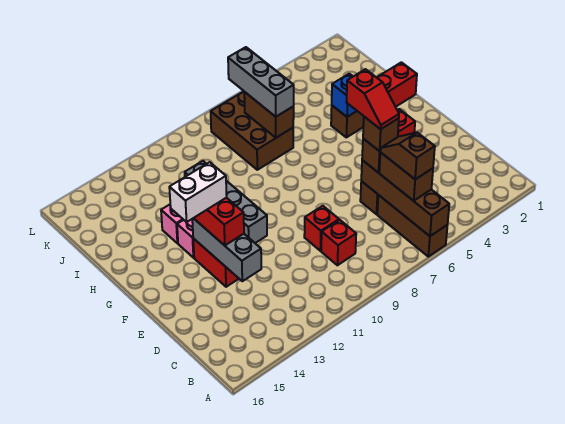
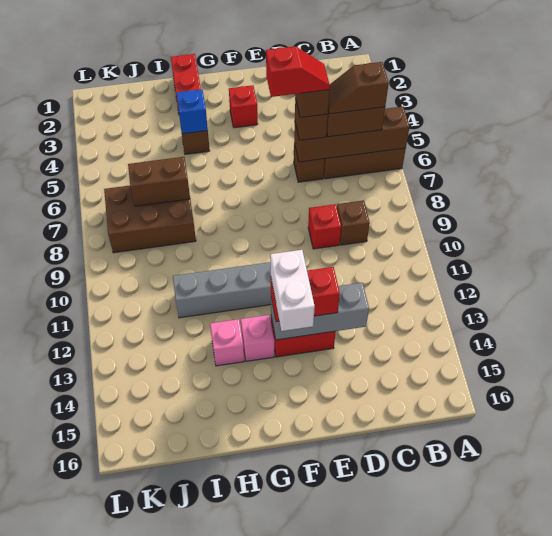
red 1x1 brick [321,220,356,265] -> brown 1x1 brick [337,200,370,245]
grey 1x3 brick [228,47,294,117] -> none

